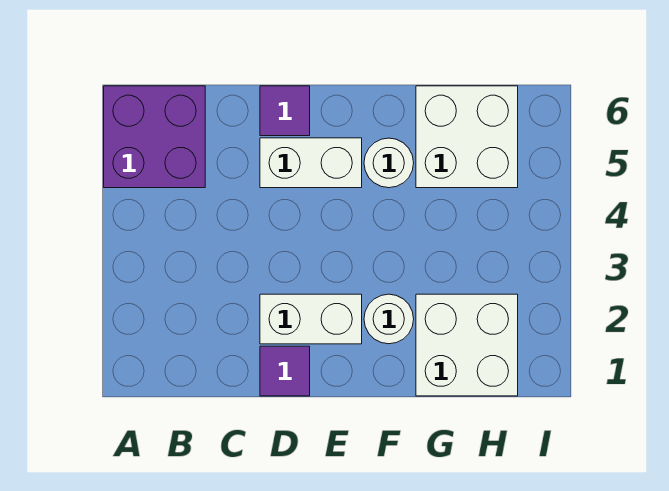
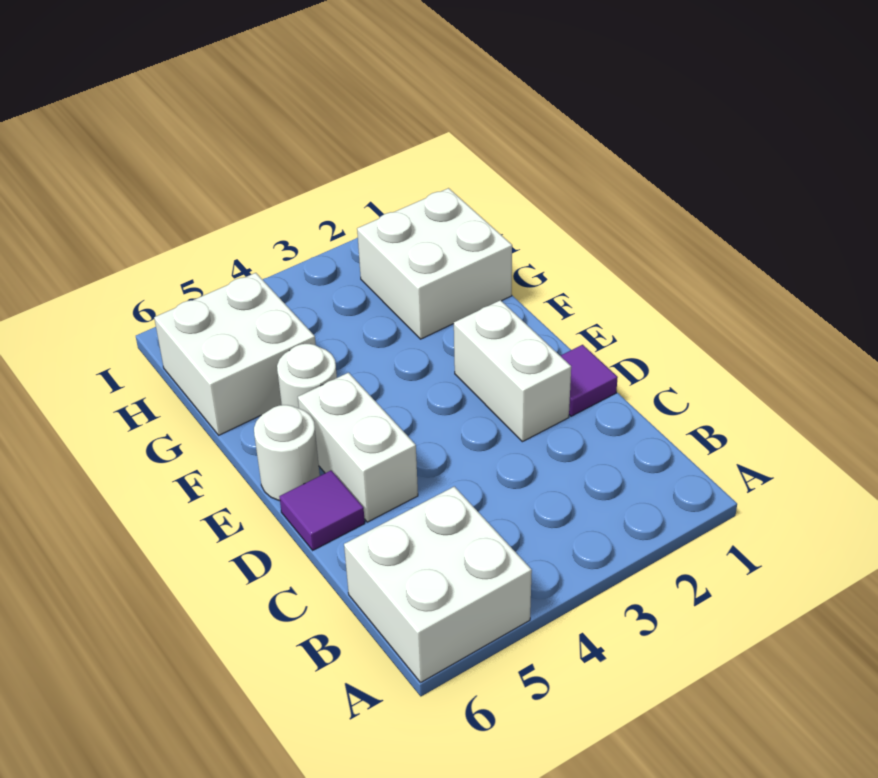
purple 2x2 brick [104,86,205,188] -> white 2x2 brick [344,486,532,682]
white 1x1 round brick [364,294,414,344] -> white 1x1 round brick moved to [254,405,320,501]

